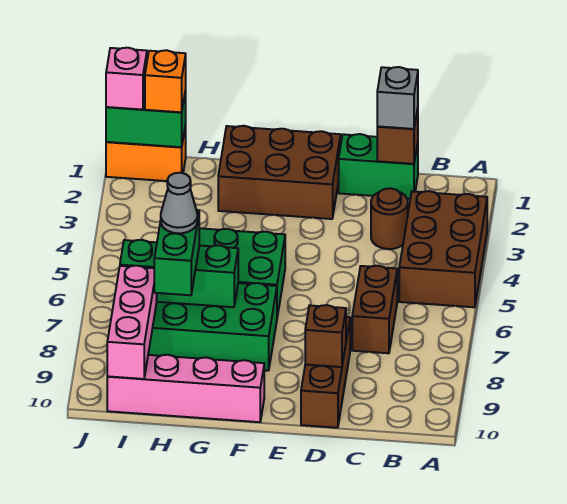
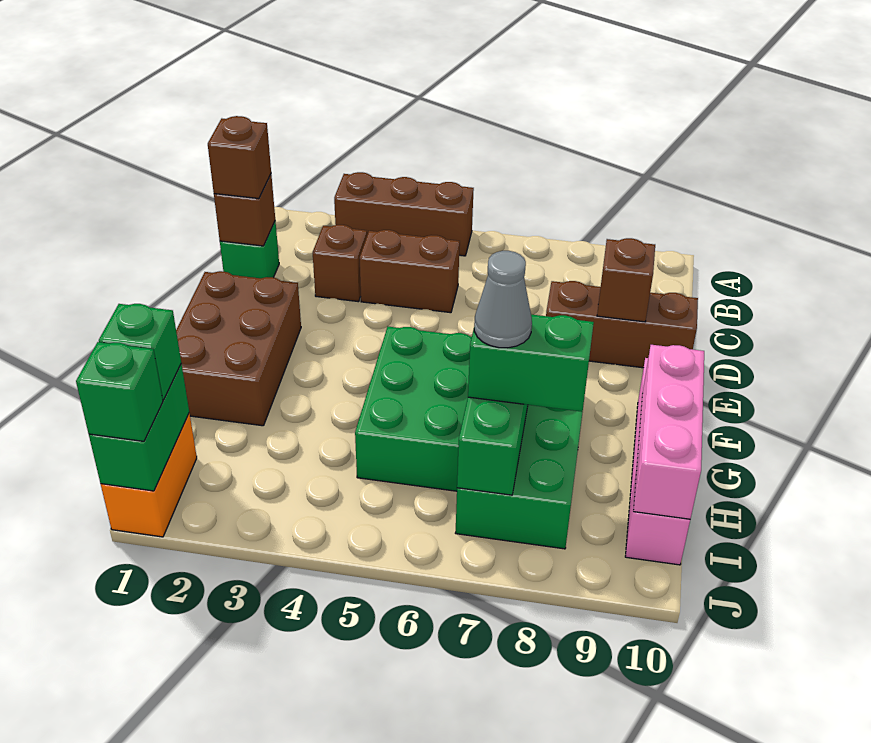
brown 2x3 brick [399,191,487,307] -> brown 1x3 brick [334,172,474,256]
green 1x2 brick [339,134,418,199] -> green 1x1 brick [220,221,279,278]
grey 1x1 brick [377,67,418,129] -> brown 1x1 brick [208,116,271,199]
brown 1x1 round brick [371,188,408,249] -> brown 1x1 brick [313,225,367,302]
brown 1x2 brick [352,266,397,353] -> brown 1x2 brick moved to [360,230,460,313]
orange 1x1 brick [145,50,186,112] -> green 1x1 brick [99,304,181,400]
pink 1x3 brick [107,266,157,379] -> pink 1x3 brick turned to [633,345,704,519]
pink 1x1 brick [106,48,147,110] -> green 1x1 brick [76,342,163,441]

